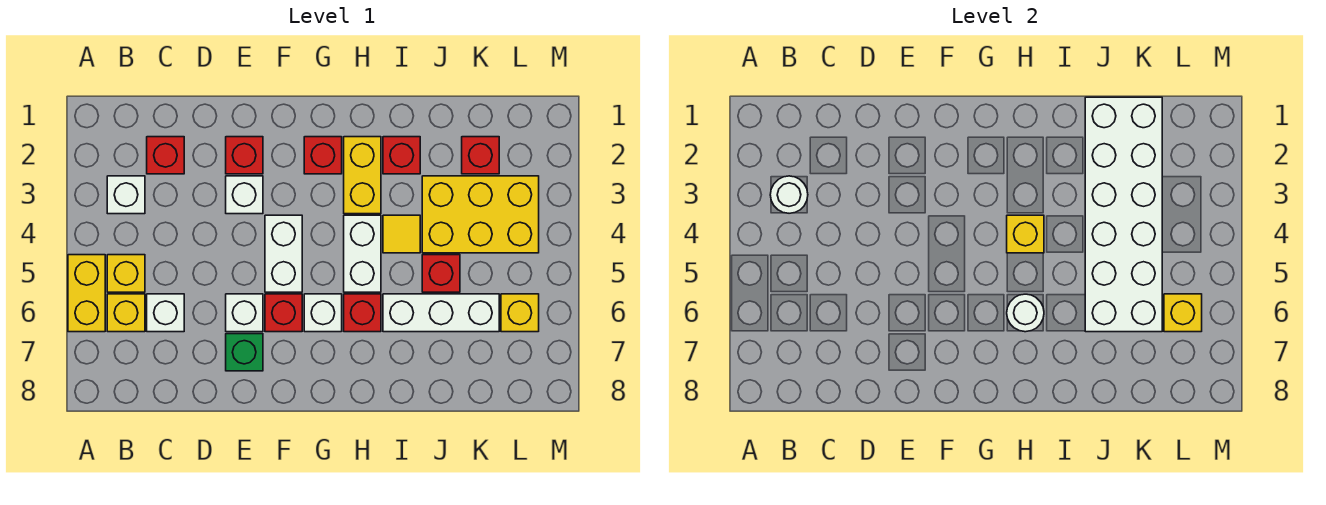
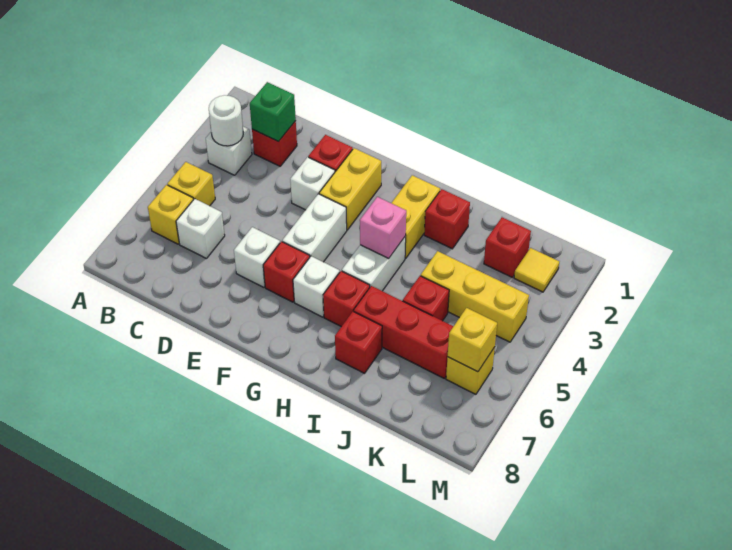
yellow 1x2 brick [68,255,105,332] -> yellow 1x2 brick moved to [319,148,381,230]
green 1x1 brick [226,334,263,371] -> green 1x1 brick moved to [250,82,296,142]
red 1x1 brick [304,137,342,174] -> red 1x1 brick moved to [335,311,382,373]
yellow 1x1 brick [1007,215,1044,253] -> pink 1x1 brick [360,197,406,258]
white 1x1 round brick [1007,294,1044,332] -> none
yellow 1x1 tile [383,215,420,253] -> yellow 1x1 tile moved to [514,248,559,292]
white 1x3 brick [383,294,499,332] -> red 1x3 brick [354,286,453,379]
white 2x6 brick [1085,97,1162,332] -> none
yellow 2x3 brick [422,176,539,253] -> yellow 1x3 brick [421,251,529,342]

